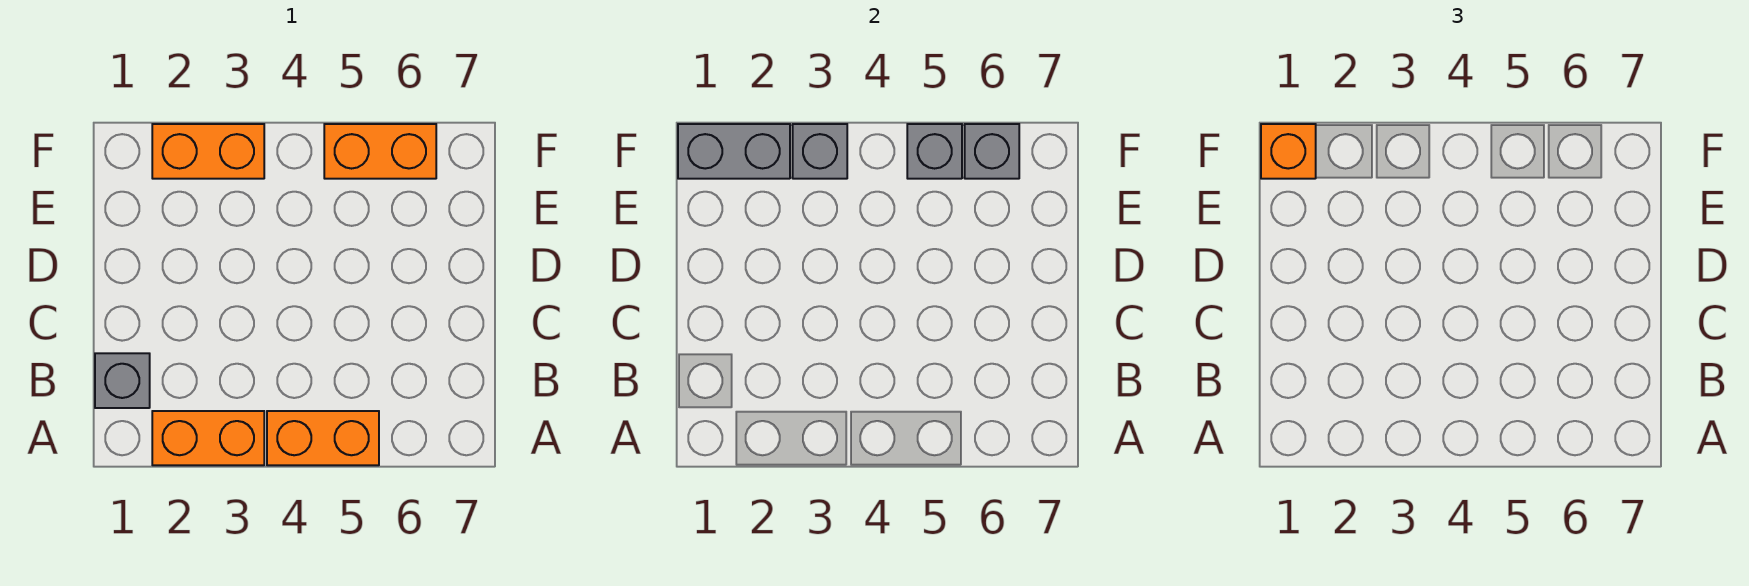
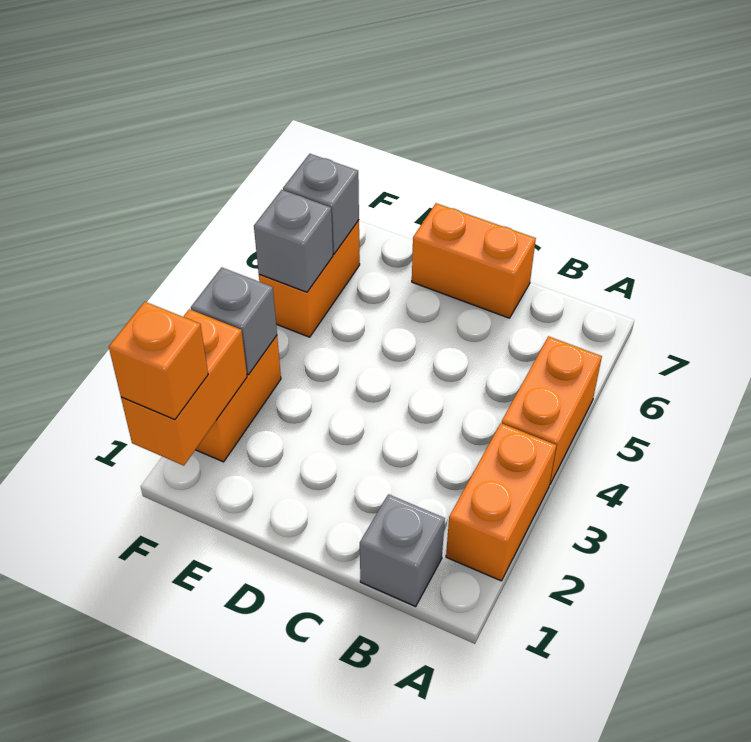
none -> orange 1x2 brick [412,203,536,318]
grey 1x2 brick [678,124,790,179] -> orange 1x2 brick [121,309,247,466]

